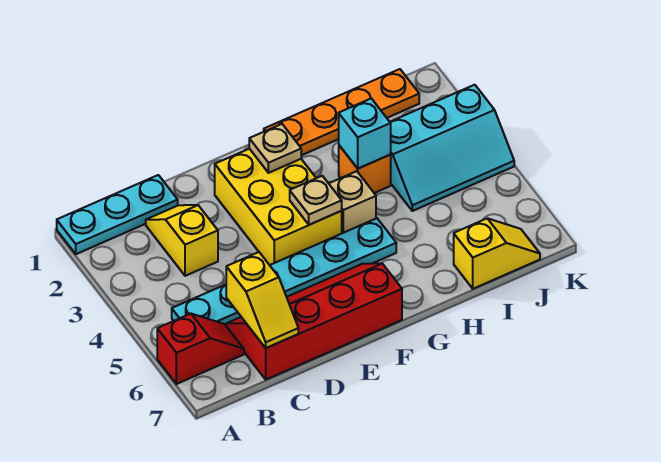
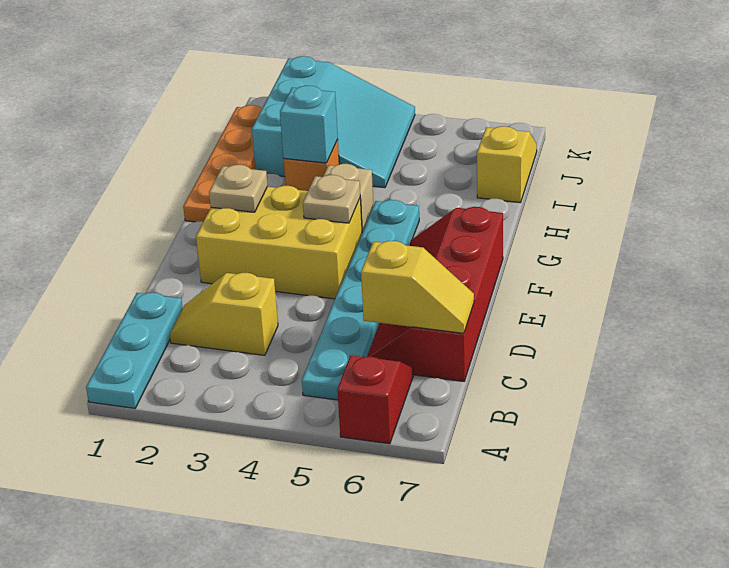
cyan 2x3 slope [390,85,514,211] -> cyan 3x3 slope [252,56,415,188]

